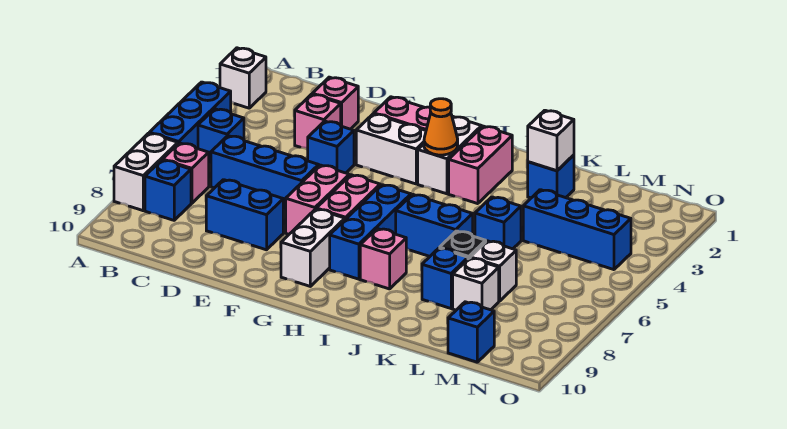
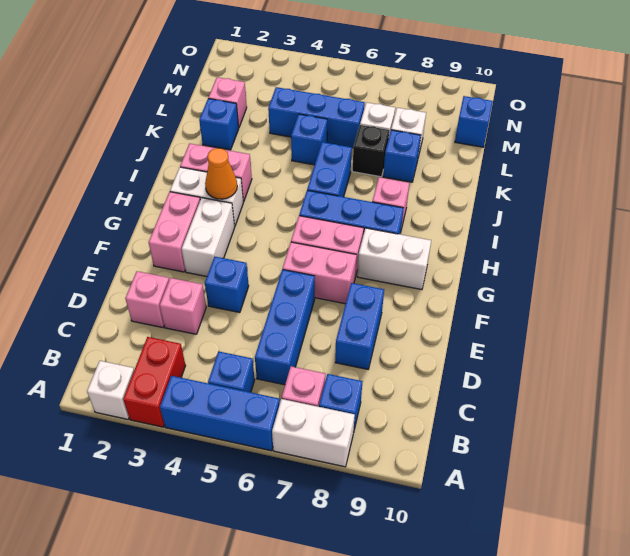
none -> red 1x2 brick [123,337,186,427]
white 1x1 brick [528,110,574,171] -> none
none -> pink 1x1 brick [208,77,247,127]
blue 1x3 brick [523,190,631,270] -> blue 1x3 brick turned to [268,87,365,148]

